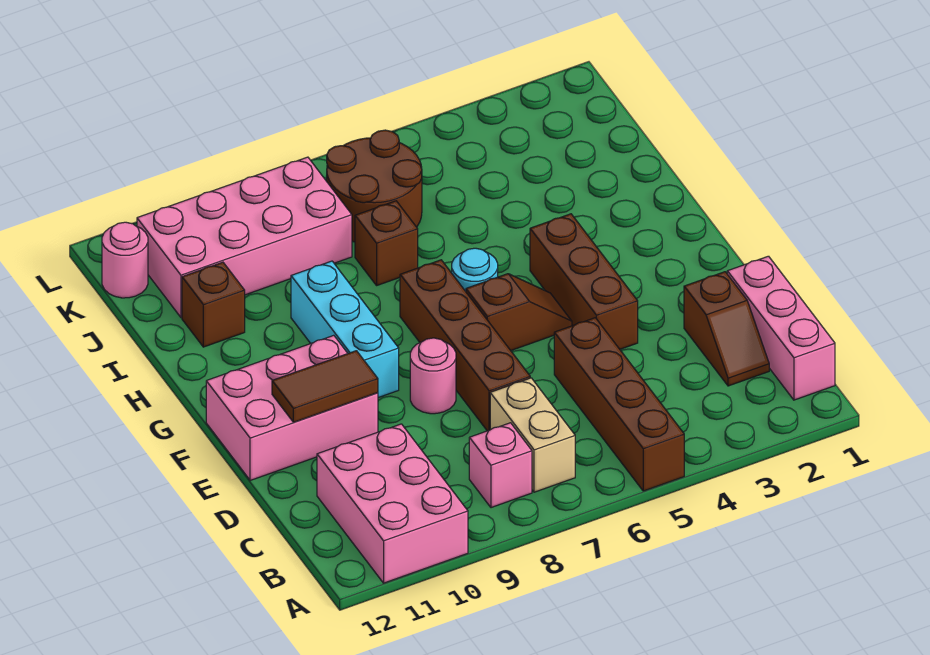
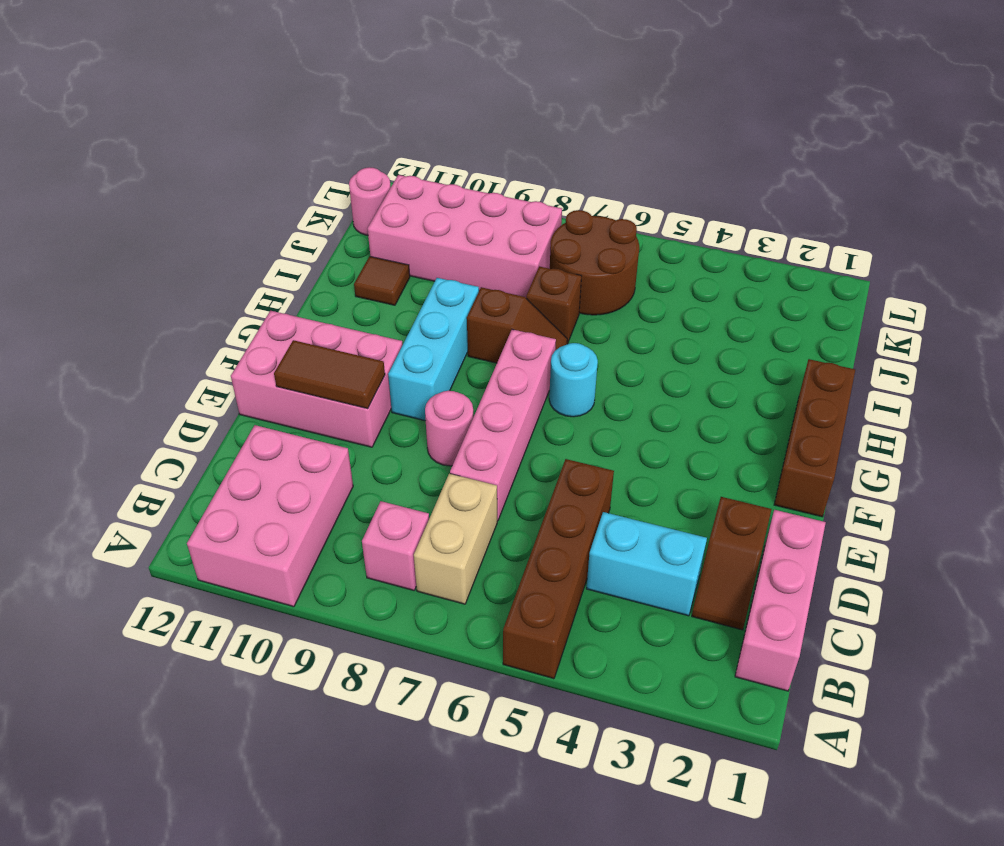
none -> cyan 1x2 brick [586,512,707,616]
brown 1x4 brick [400,260,530,431] -> pink 1x4 brick [450,329,556,521]
brown 1x3 brick [530,214,638,349] -> brown 1x3 brick moved to [774,359,855,517]
brown 1x2 slope [466,274,572,350] -> brown 1x2 slope moved to [467,287,567,363]
brown 1x1 brick [182,262,245,347] -> brown 1x1 tile [354,256,410,305]

